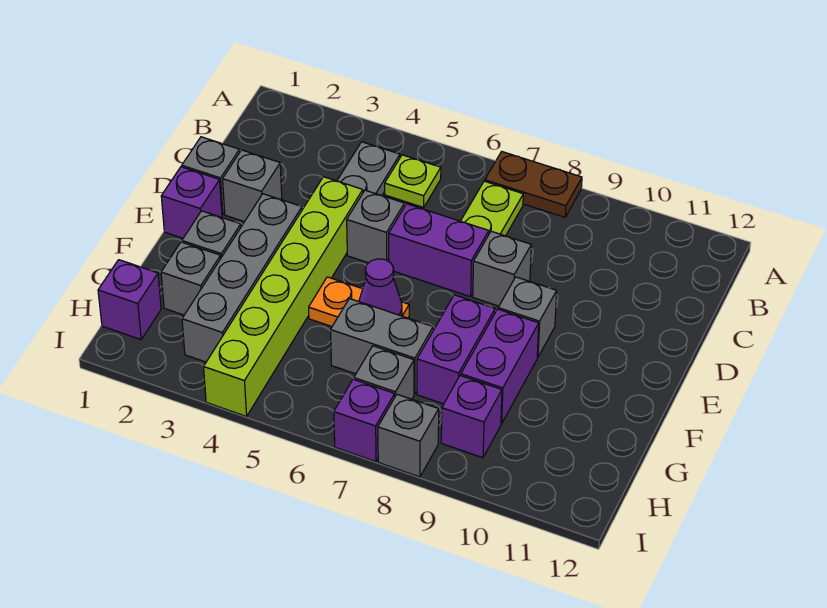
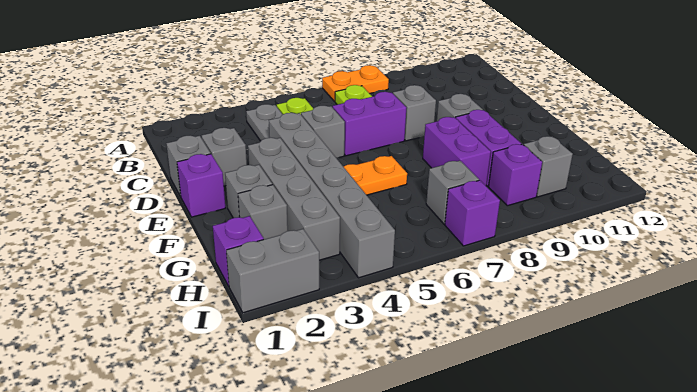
brown 1x2 plate [485,152,582,217] -> orange 1x2 plate [322,65,389,101]
lime 1x6 brick [204,177,363,416] -> grey 1x6 brick [269,113,395,278]
purple 1x1 cone [359,259,402,316] -> none
grey 1x2 brick [330,299,433,394] -> grey 1x2 brick moved to [226,229,319,313]
grey 1x1 brick [378,394,439,477] -> grey 1x1 brick moved to [524,136,573,197]

